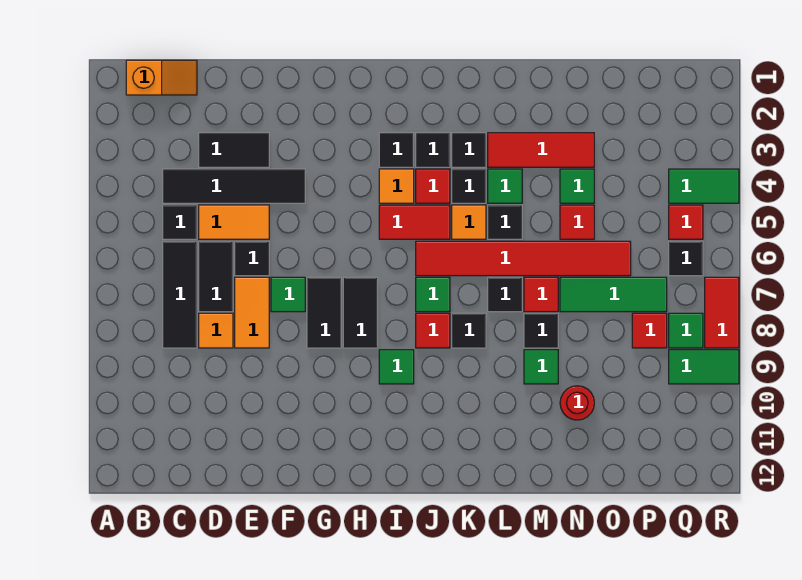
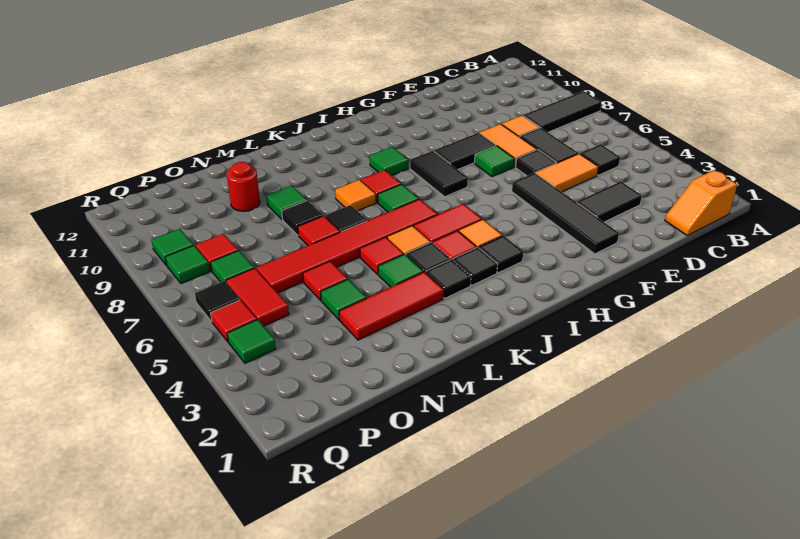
black 1x4 tile [163,169,305,203] -> black 1x4 tile turned to [512,173,619,254]
black 1x3 tile [163,241,197,348] -> black 1x3 tile turned to [523,91,601,132]
black 1x2 tile [307,277,341,348] -> black 1x2 tile turned to [434,133,496,170]
black 1x1 tile [452,313,486,348] -> orange 1x1 tile [335,180,376,211]
black 1x1 tile [488,205,522,239] -> red 1x1 tile [360,237,404,274]
green 1x3 tile [560,277,667,312] -> green 1x1 tile [211,251,254,282]
green 1x2 tile [669,169,739,203] -> green 1x1 tile [227,320,276,363]
green 1x2 tile [669,350,739,384] -> green 1x1 tile [151,229,194,266]
red 1x2 tile [705,277,739,348] -> red 1x2 tile moved to [226,268,289,326]

